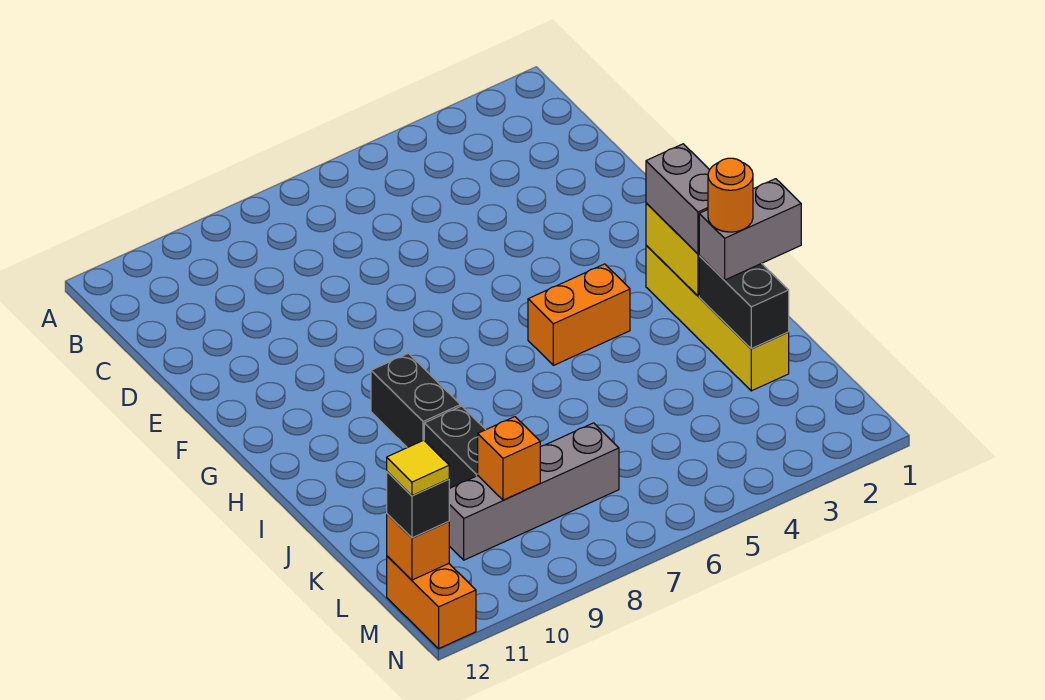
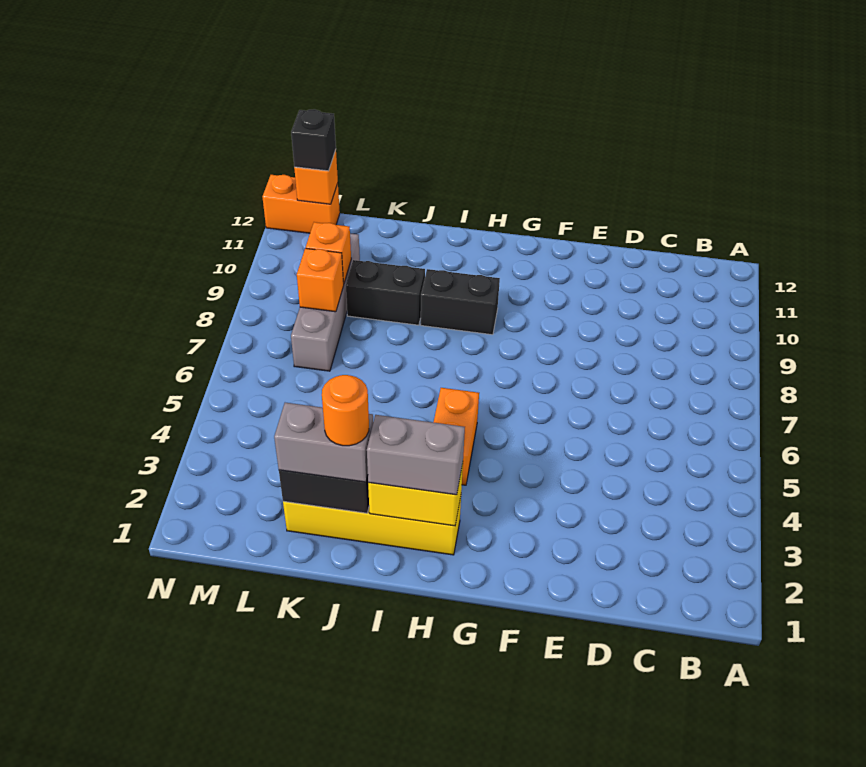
grey 1x2 brick [699,179,801,280] -> grey 1x2 brick turned to [274,403,373,482]
none -> orange 1x1 brick [297,248,344,312]
yellow 1x1 tile [387,440,449,496] -> none

